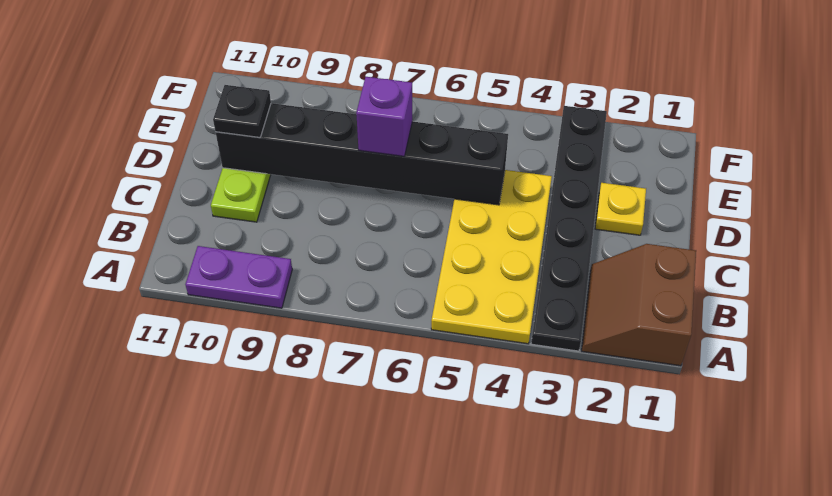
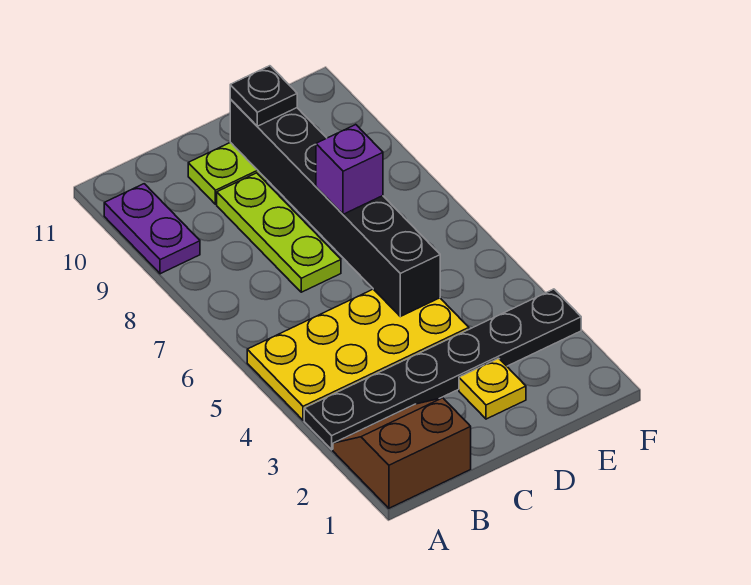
none -> lime 1x3 plate [217,173,341,292]

